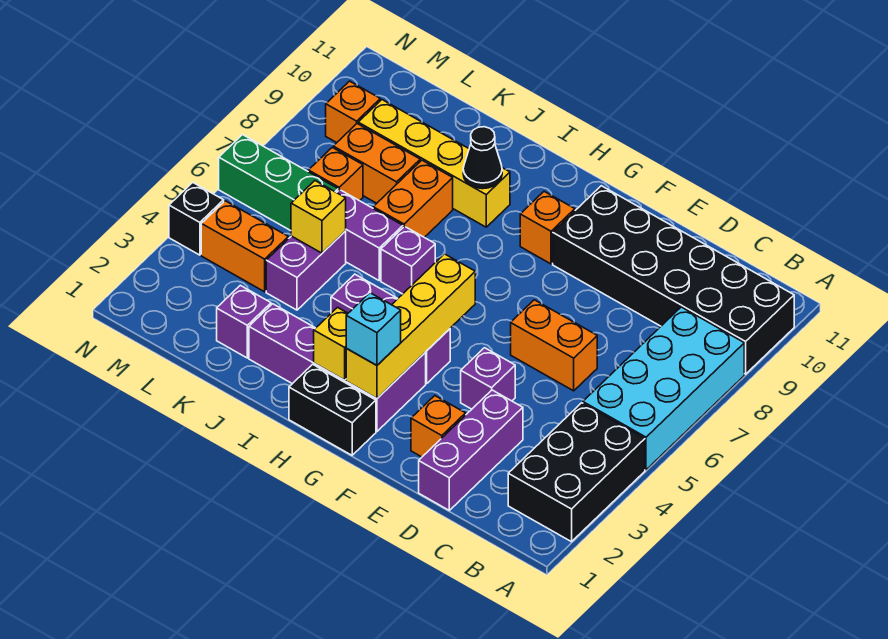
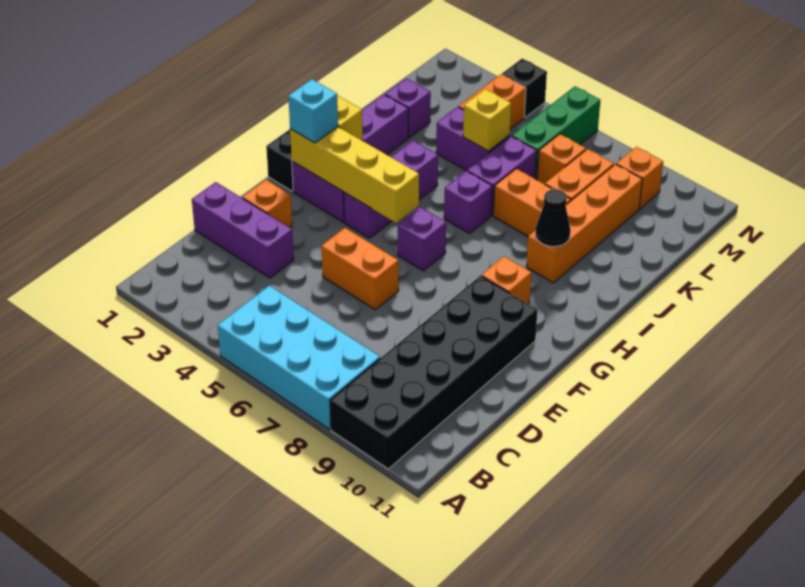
black 2x3 brick [508,403,645,542] -> none
orange 1x2 brick [511,300,597,391] -> orange 1x2 brick turned to [321,228,399,310]
purple 1x1 brick [461,348,515,409] -> purple 1x1 brick moved to [398,207,446,271]
yellow 1x4 brick [358,100,510,227] -> orange 1x4 brick [526,164,642,283]

